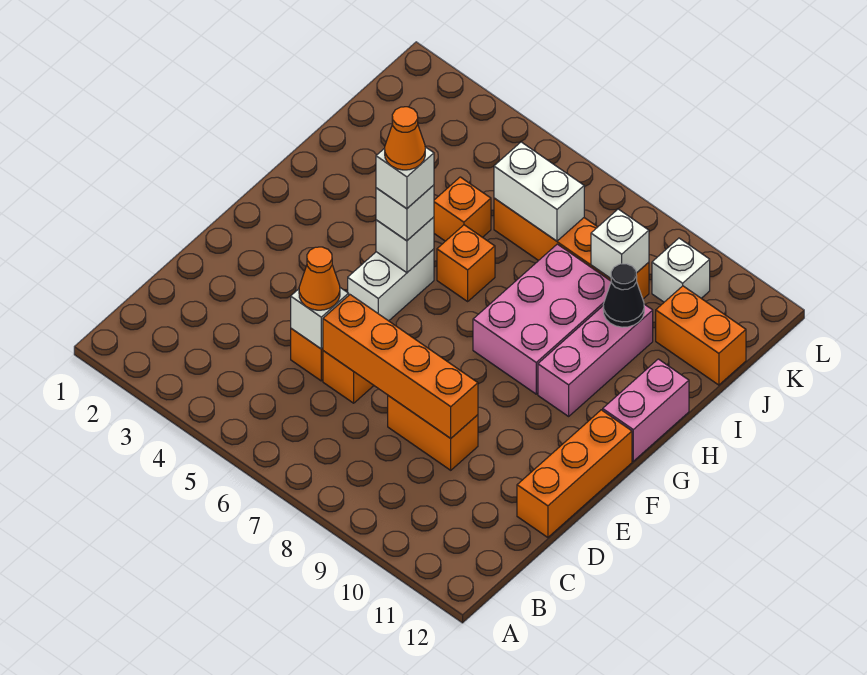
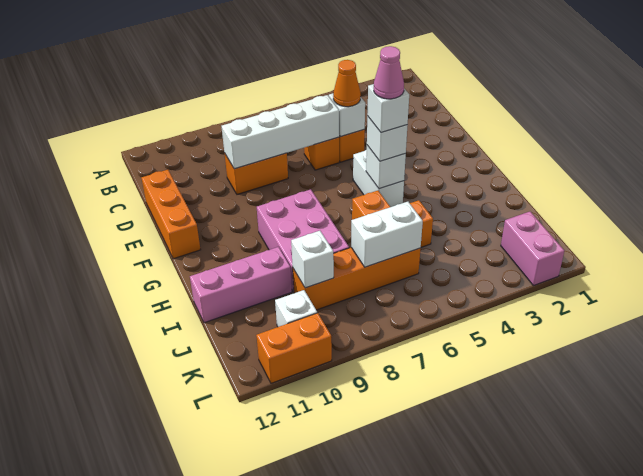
orange 1x4 brick [323,295,478,438] -> white 1x4 brick [222,95,339,169]
orange 1x1 cone [385,107,425,170] -> pink 1x1 cone [374,46,404,99]
pink 1x3 brick [538,304,653,416] -> pink 1x3 brick turned to [190,247,292,323]
pink 1x2 brick [603,359,689,461] -> pink 1x2 brick moved to [501,212,565,286]
black 1x1 cone [603,264,644,327] -> none
orange 1x2 brick [656,286,746,385] -> orange 1x2 brick moved to [256,313,332,383]

